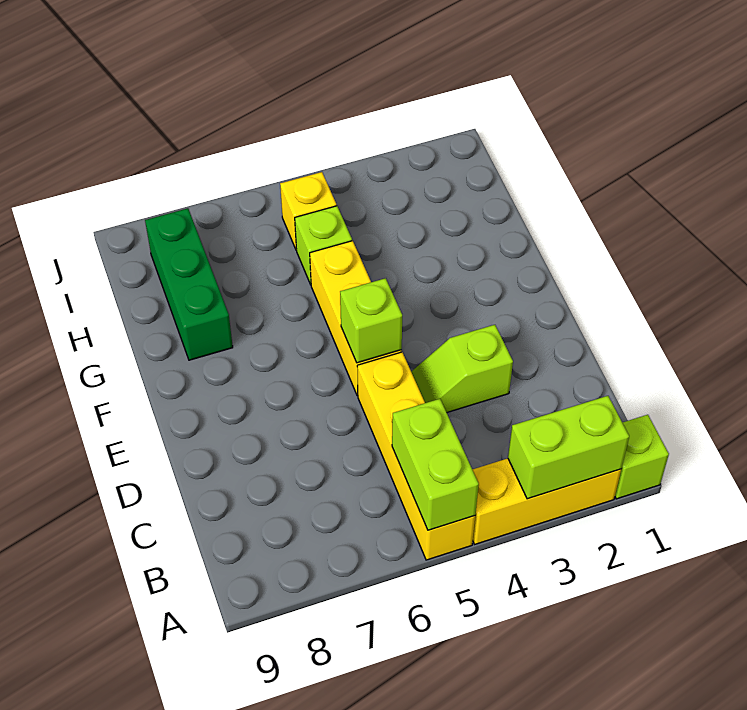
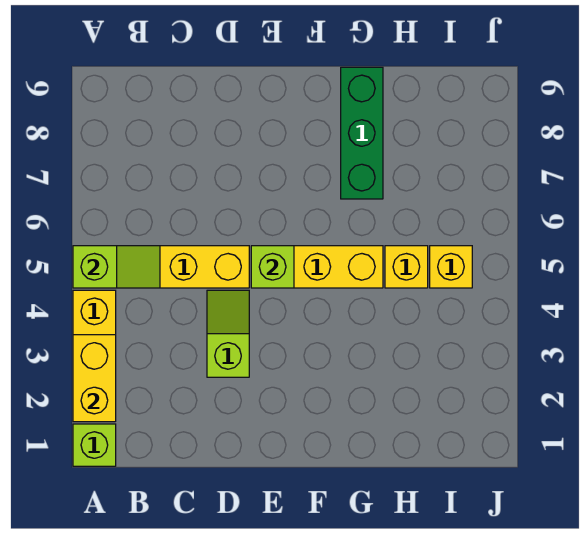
lime 1x2 brick [508,396,629,499] -> yellow 1x2 brick [73,335,116,422]
lime 1x2 brick [392,399,479,530] -> lime 1x2 slope [73,246,160,288]
green 1x3 brick [145,208,233,360] -> green 1x3 brick turned to [341,67,383,199]
lime 1x1 brick [295,206,352,285] -> yellow 1x1 brick [385,246,428,288]

